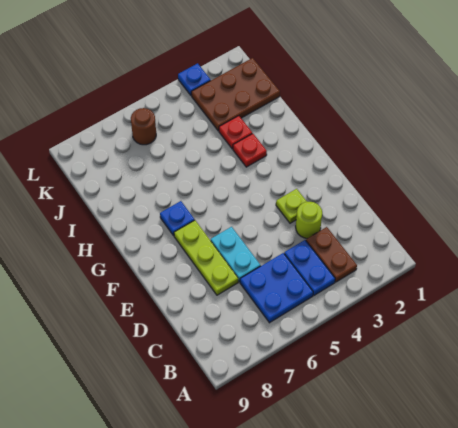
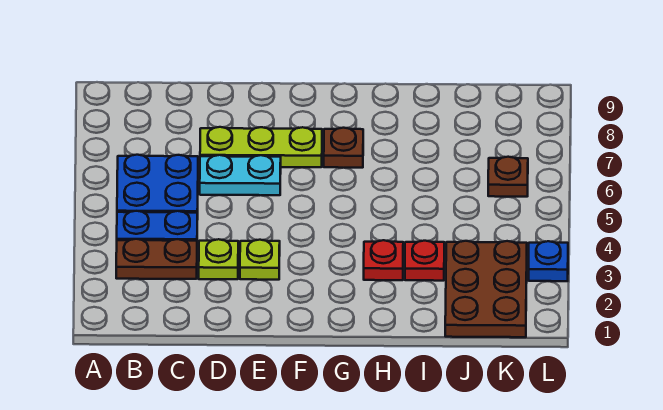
lime 1x1 round brick [296,202,322,238] -> lime 1x1 plate [199,239,238,279]
blue 1x1 plate [160,201,195,236] -> brown 1x1 plate [324,128,363,168]
brown 1x1 round brick [131,108,156,145] -> brown 1x1 plate [488,157,528,197]

